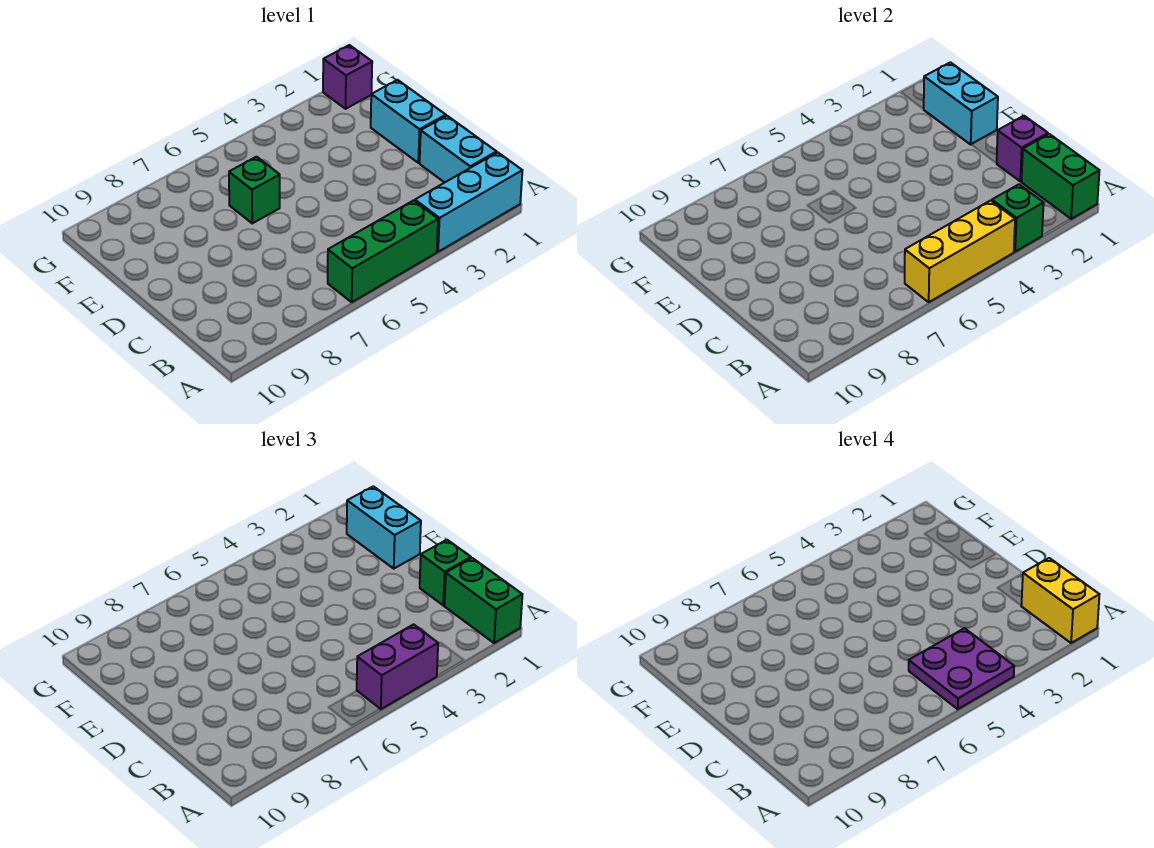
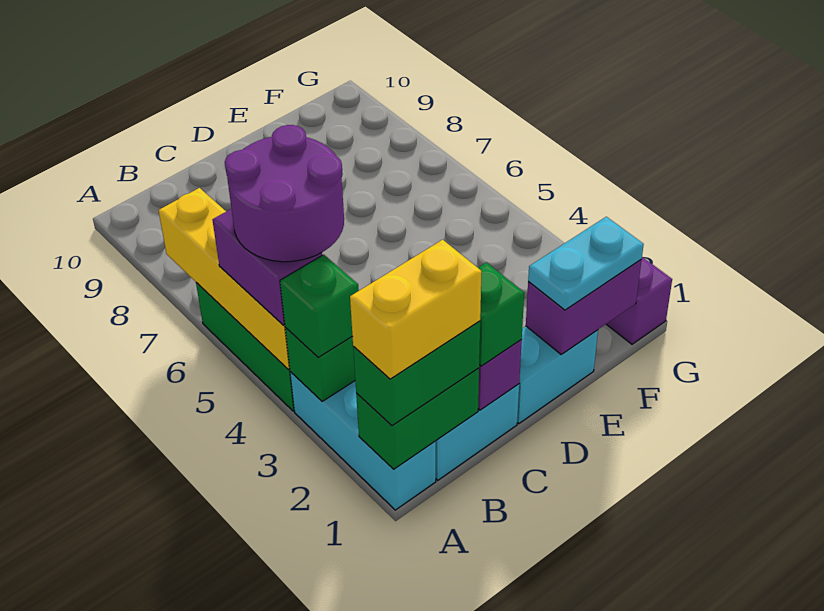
yellow 1x3 brick [905,200,1015,302] -> yellow 1x4 brick [158,188,290,370]
purple 2x2 plate [909,628,1014,709] -> purple 2x2 round brick [225,125,344,262]
cyan 1x2 brick [924,62,998,144] -> purple 1x2 brick [526,260,641,355]
cyan 1x2 brick [347,486,421,568] -> cyan 1x2 plate [528,217,644,310]
green 1x1 brick [229,157,280,223] -> green 1x1 brick moved to [280,255,359,358]

